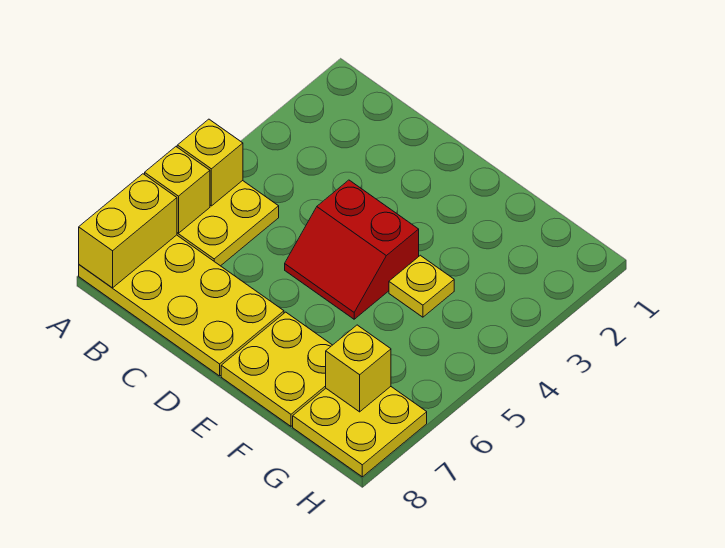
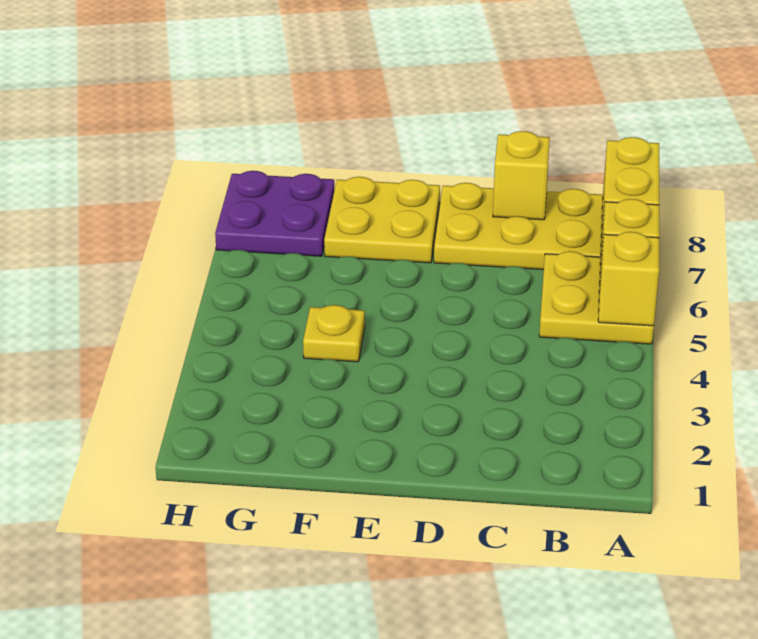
red 2x2 slope [285,180,419,319] -> none
yellow 2x2 plate [293,387,427,477] -> purple 2x2 plate [215,171,334,256]
yellow 1x1 brick [326,325,391,412] -> yellow 1x1 brick moved to [493,131,550,220]

